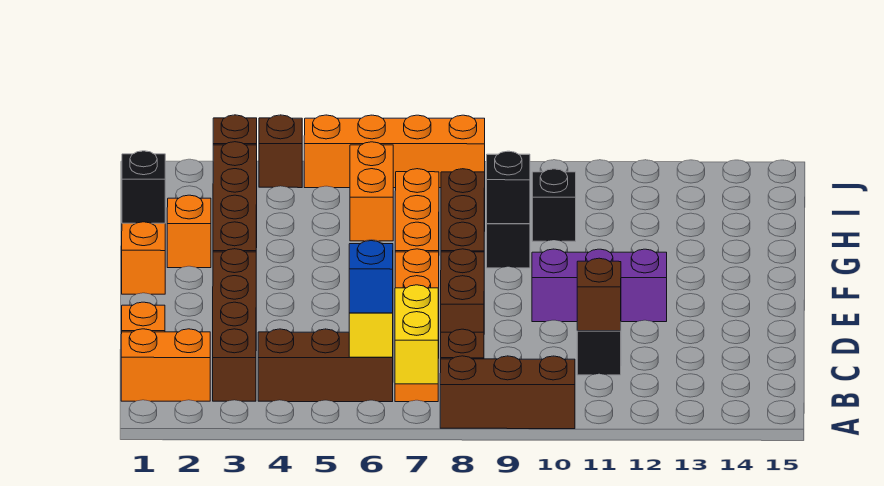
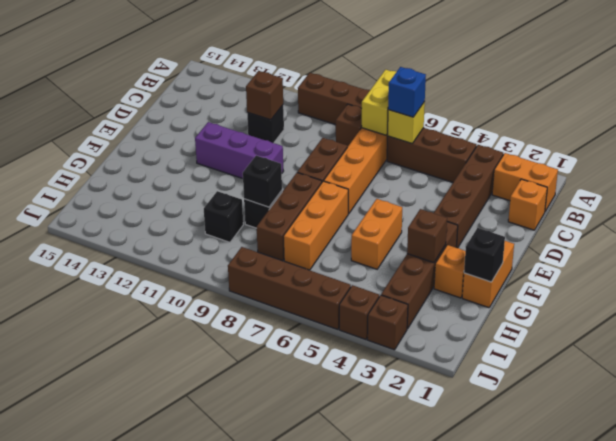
none -> brown 1x1 brick [407,209,447,263]
orange 1x2 brick [350,142,393,241] -> orange 1x2 brick moved to [351,199,402,269]
orange 1x4 brick [304,115,485,188] -> brown 1x4 brick [228,247,351,330]

